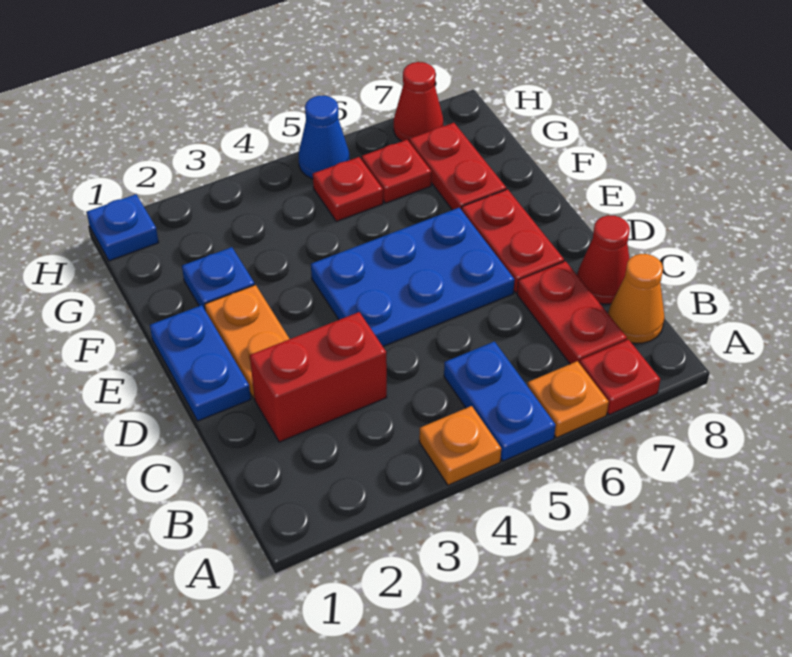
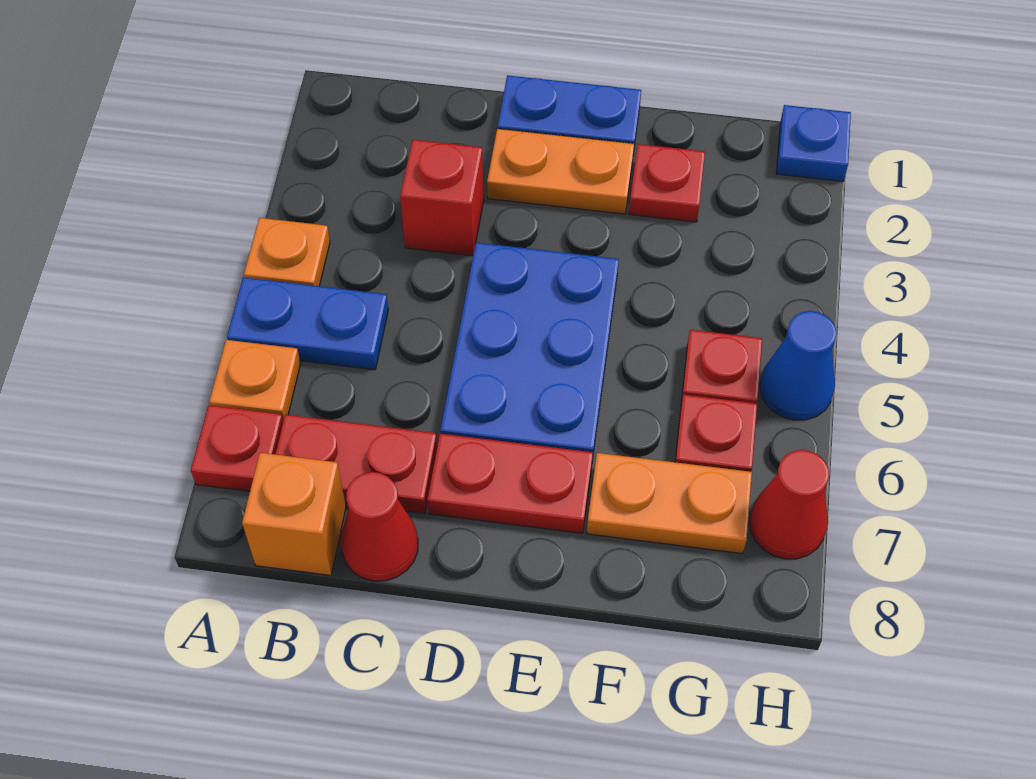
orange 1x1 cone [608,254,665,343] -> orange 1x1 brick [242,453,346,575]
red 1x2 brick [250,312,387,442] -> red 1x1 brick [400,140,484,256]
blue 1x1 plate [182,247,255,309] -> red 1x1 plate [629,144,705,222]
red 1x2 plate [409,123,506,210] -> orange 1x2 plate [587,453,752,554]

